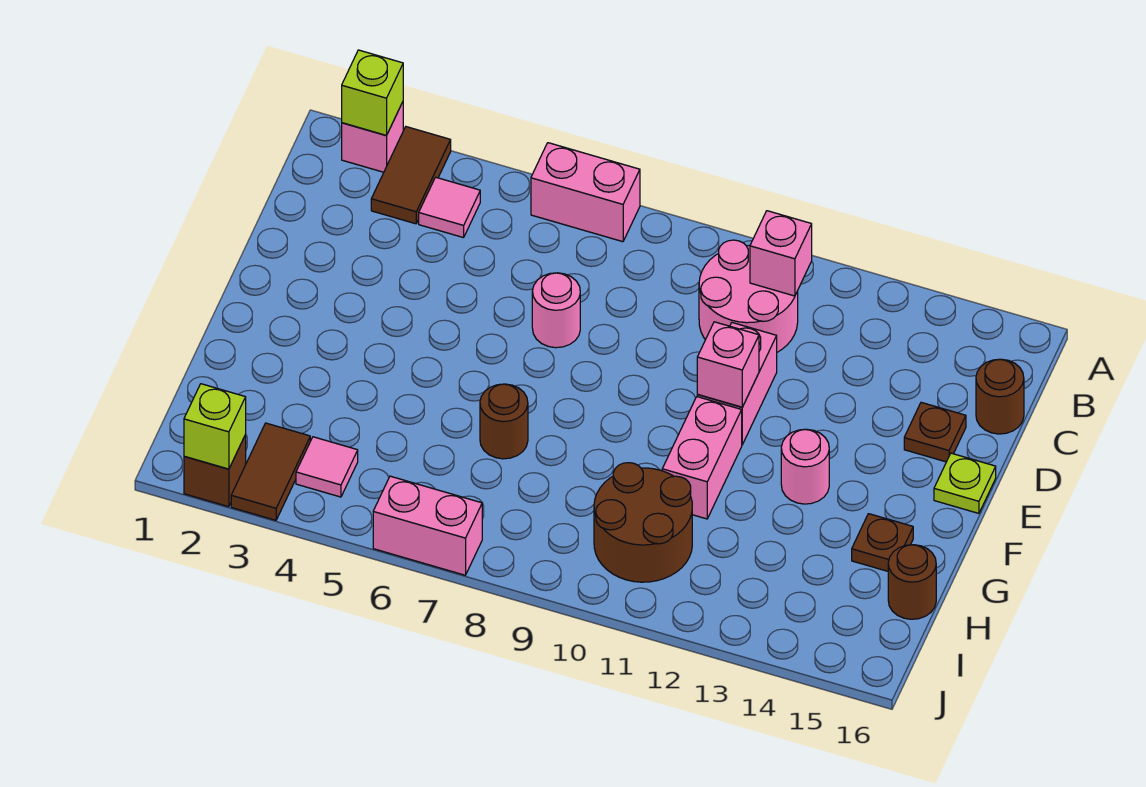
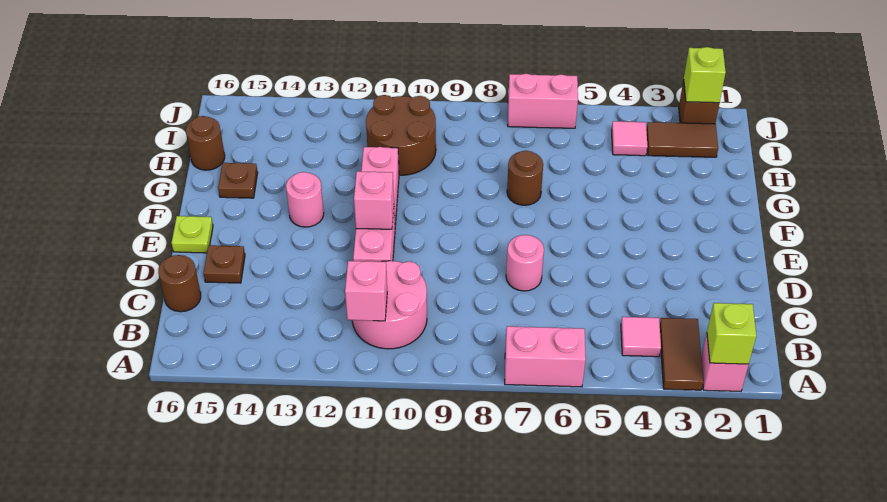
brown 1x2 tile [231,423,310,520] -> brown 1x2 tile turned to [646,122,718,157]

